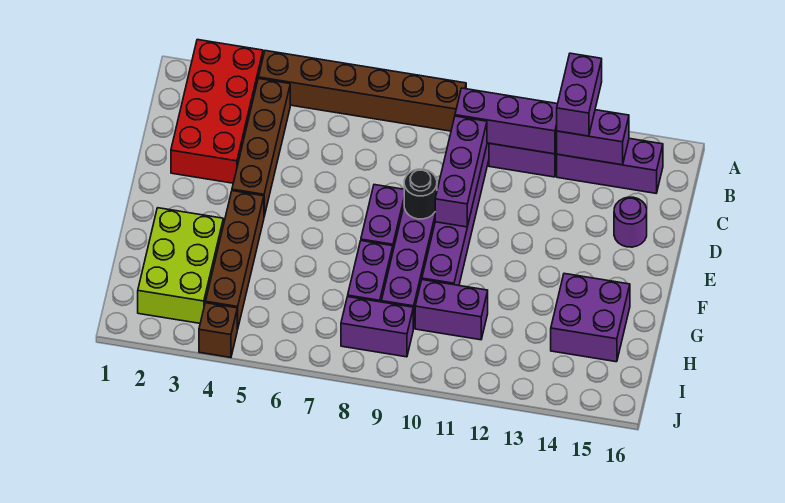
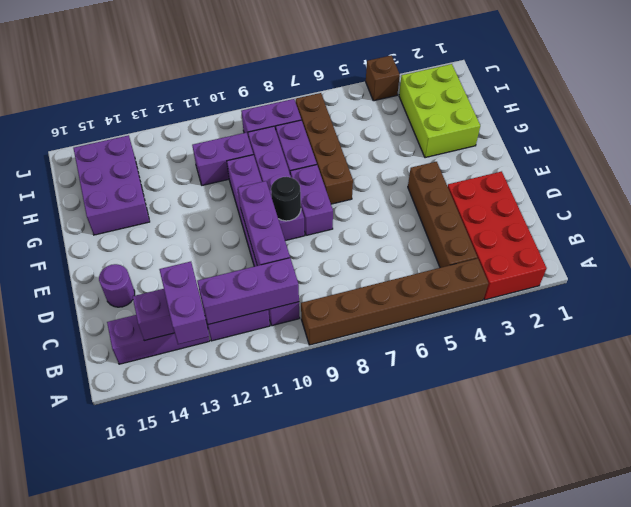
brown 1x4 brick [206,191,264,329] -> brown 1x4 brick moved to [296,93,353,204]
purple 2x2 brick [551,274,630,362] -> purple 2x3 brick [73,135,150,235]

